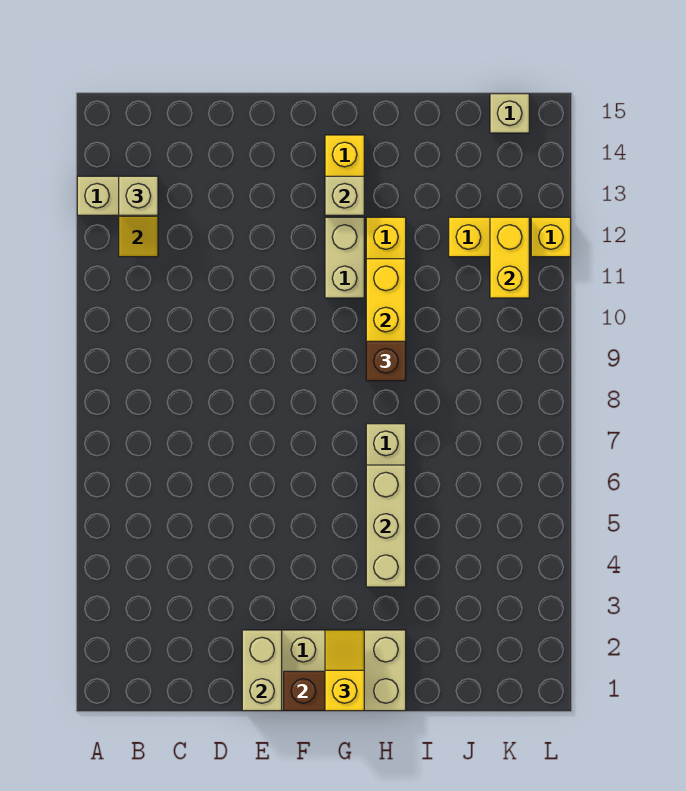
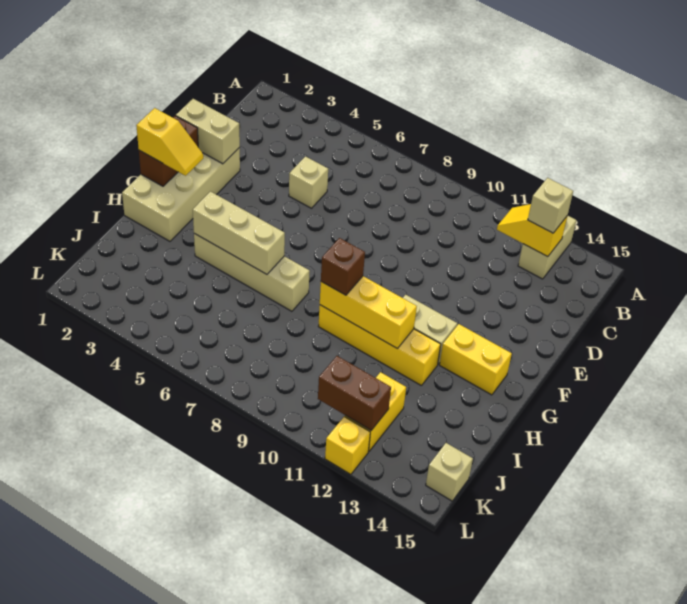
tan 1x1 brick [325,176,364,215] -> tan 1x1 brick moved to [289,157,328,208]
yellow 1x2 brick [490,217,529,298] -> brown 1x2 brick [318,356,391,430]

